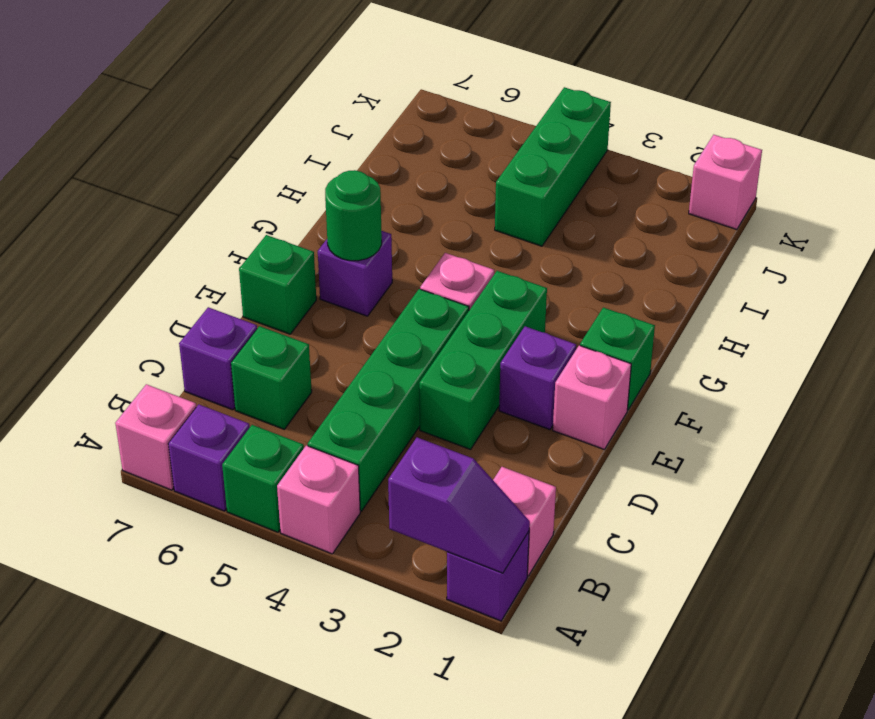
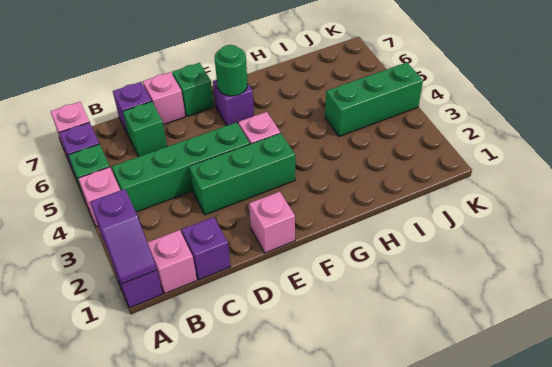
purple 1x1 brick [499,326,576,430] -> purple 1x1 brick moved to [182,217,230,280]
green 1x1 brick [580,308,655,410] -> none
pink 1x1 brick [689,135,762,230] -> pink 1x1 brick moved to [143,72,185,125]

